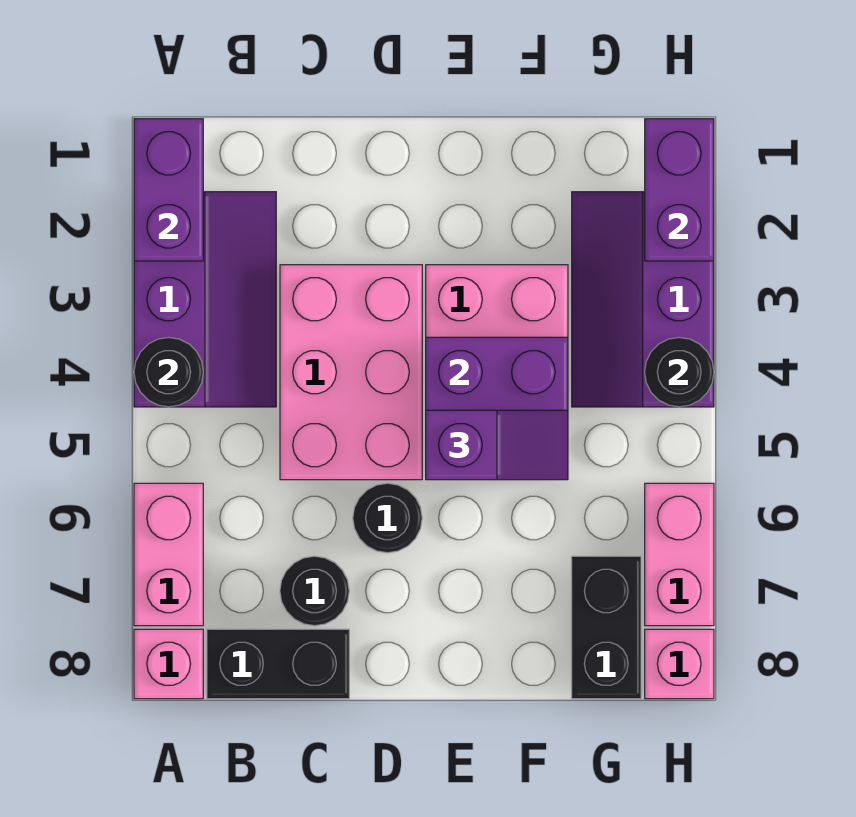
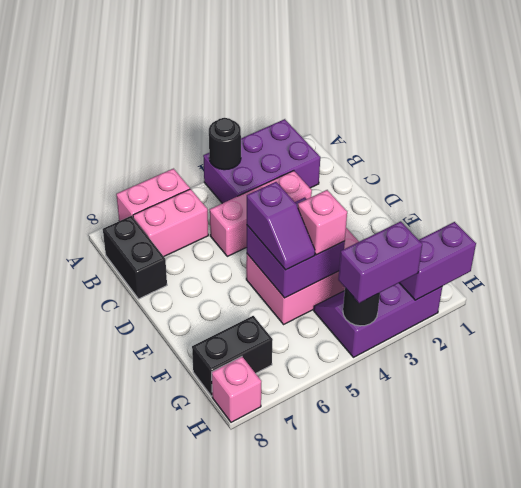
purple 1x2 brick [134,119,203,261] -> purple 1x2 brick moved to [338,221,422,303]
purple 2x3 slope [134,192,276,407] -> purple 2x3 brick [203,119,320,203]
pink 1x1 brick [134,629,203,699] -> pink 1x1 brick moved to [298,190,347,255]
pink 2x3 brick [280,265,422,480] -> pink 1x3 brick [210,171,312,256]
black 1x1 round brick [280,556,349,626] -> none
black 1x1 round brick [353,483,422,553] -> none
pink 1x2 brick [645,483,714,626] -> pink 1x2 brick moved to [133,189,208,256]

